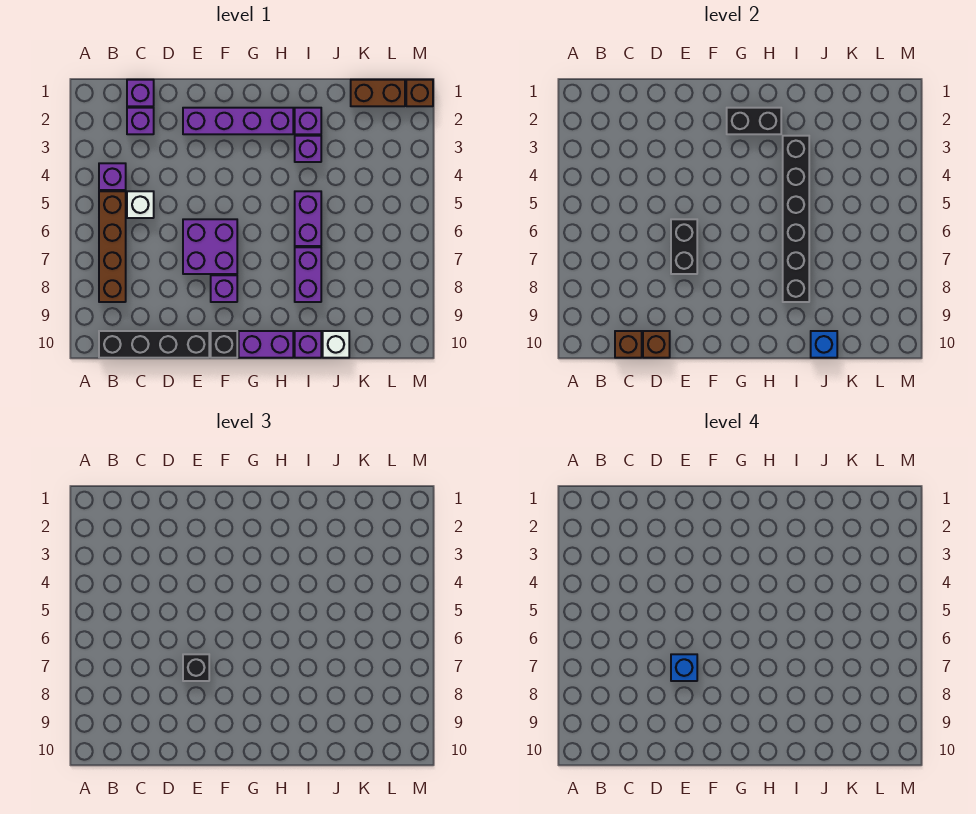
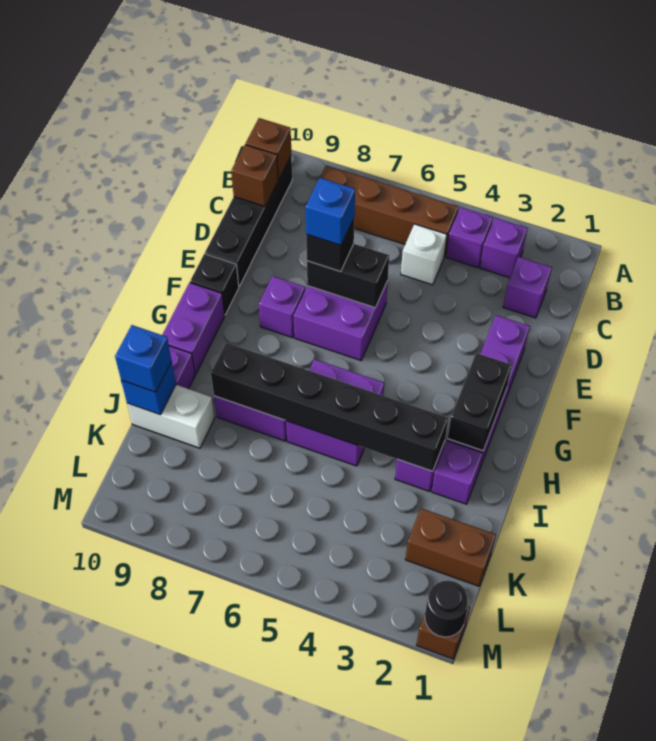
purple 1x1 brick [127,80,154,106] -> purple 1x1 brick moved to [480,218,527,278]
brown 1x1 brick [643,331,670,358] -> brown 1x1 brick moved to [246,118,291,179]
purple 1x2 brick [295,191,321,246] -> purple 2x2 brick [286,359,384,466]
white 1x1 brick [323,331,349,358] -> white 1x2 brick [127,385,215,448]
none -> blue 1x1 brick [115,325,172,392]
brown 1x2 brick [351,80,405,106] -> brown 1x2 brick turned to [405,508,496,586]
none -> black 1x1 round brick [425,581,469,637]

